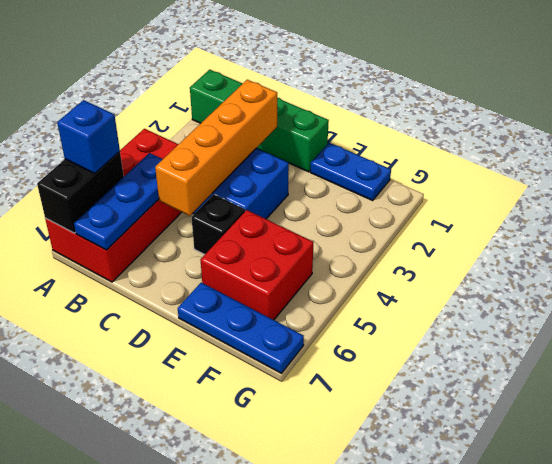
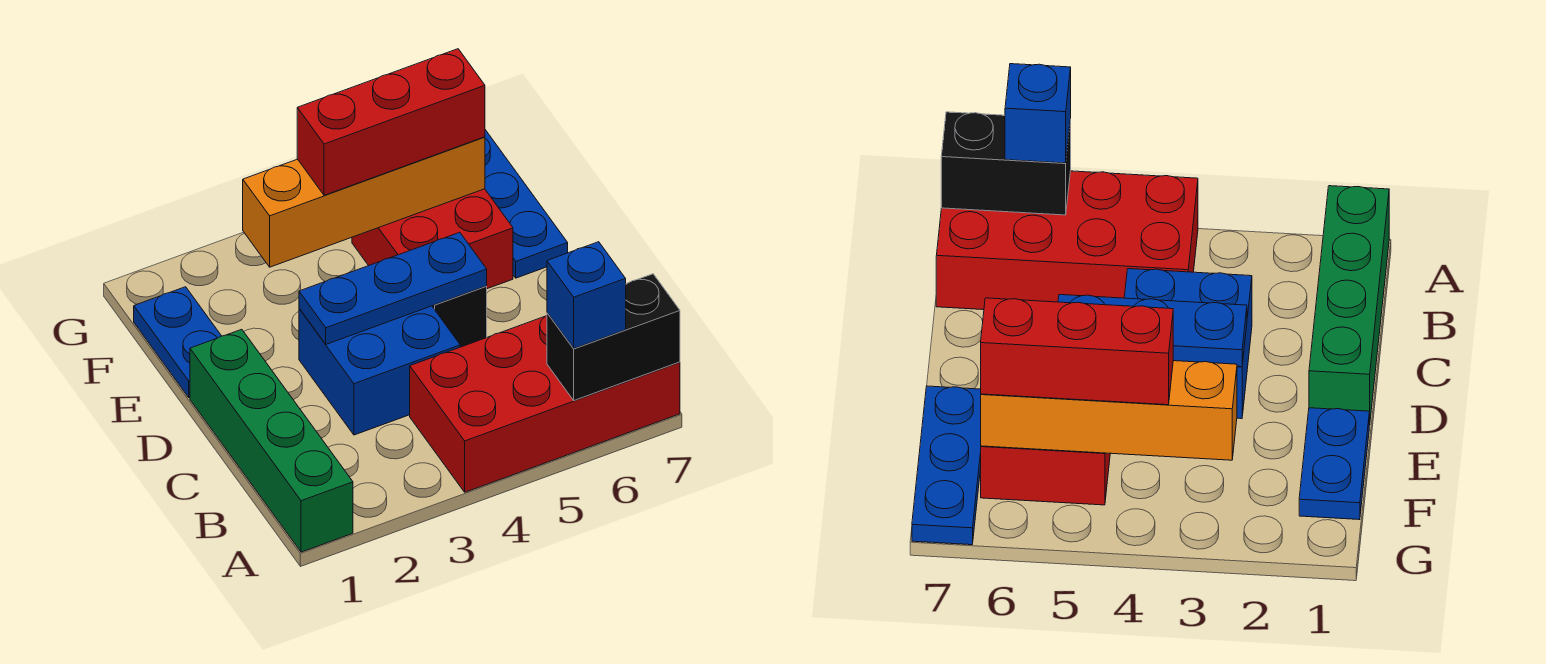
blue 1x3 plate [74,153,163,250] -> blue 1x3 plate moved to [299,232,487,344]
orange 1x4 brick [155,80,277,216] -> orange 1x4 brick moved to [243,137,485,267]
none -> red 1x3 brick [297,49,485,195]

